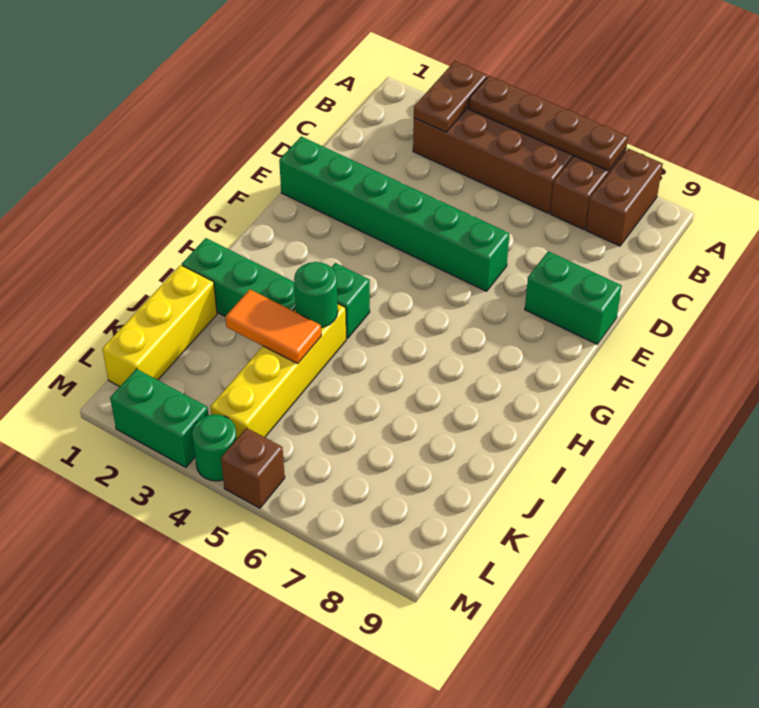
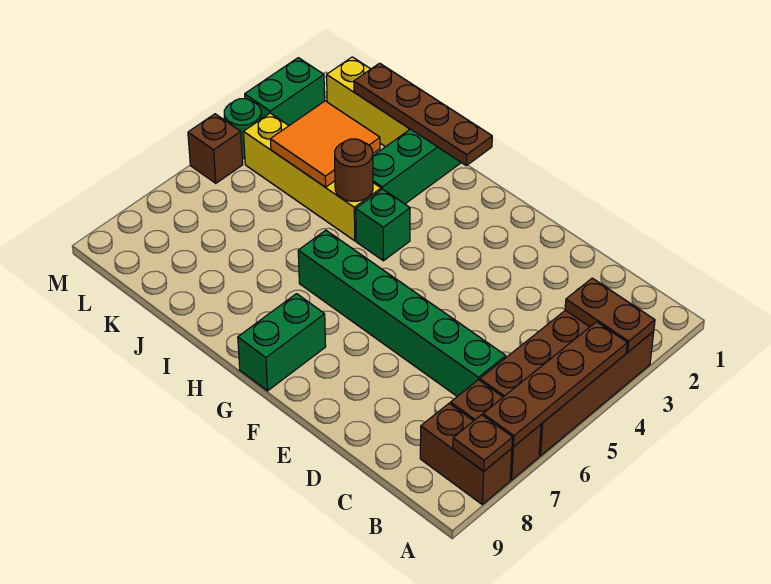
none -> brown 1x1 plate [453,415,513,471]
green 1x6 brick [279,137,509,291] -> green 1x6 brick turned to [298,230,506,396]
green 1x2 brick [525,251,622,344] -> green 1x2 brick moved to [238,294,326,391]
none -> brown 1x4 plate [354,63,492,166]
green 1x1 round brick [294,262,338,328] -> brown 1x1 round brick [335,139,373,201]
orange 1x2 tile [225,289,321,364] -> orange 2x2 tile [270,101,380,187]

